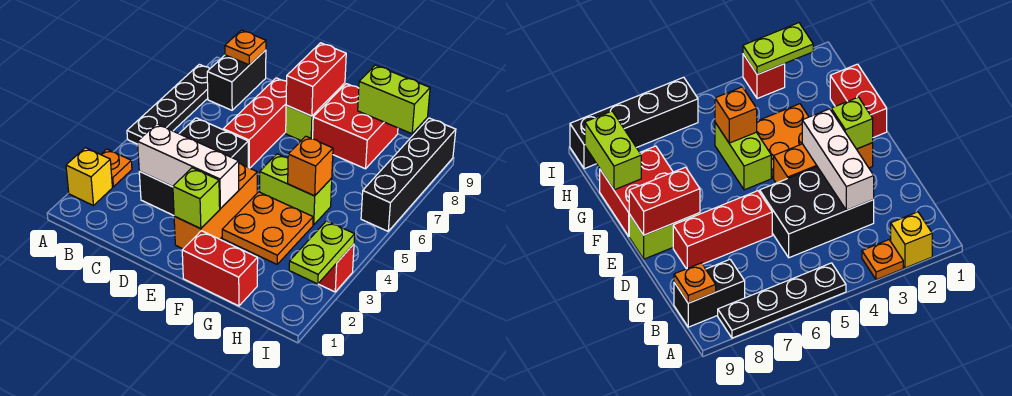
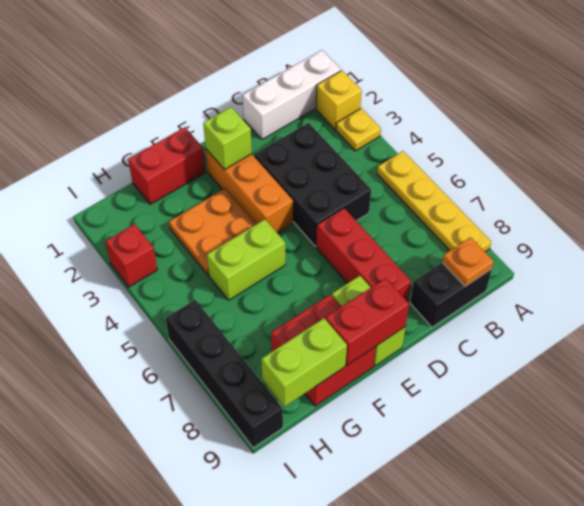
orange 1x1 plate [101,149,132,187] -> yellow 1x1 plate [336,108,381,151]
black 1x4 plate [127,64,210,144] -> yellow 1x4 plate [377,151,491,252]
black 1x2 brick [207,50,266,110] -> black 1x2 brick turned to [410,263,492,327]
white 1x3 brick [138,124,239,209] -> white 1x3 brick moved to [243,50,341,139]
red 1x2 brick [286,43,346,116] -> red 1x2 brick turned to [326,278,409,365]
orange 1x1 brick [288,136,333,196] -> none
lime 1x2 plate [289,221,355,284] -> none

